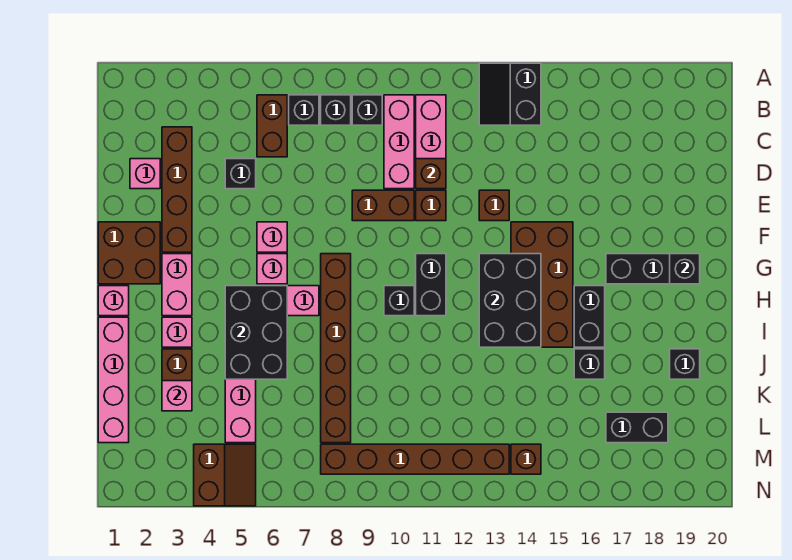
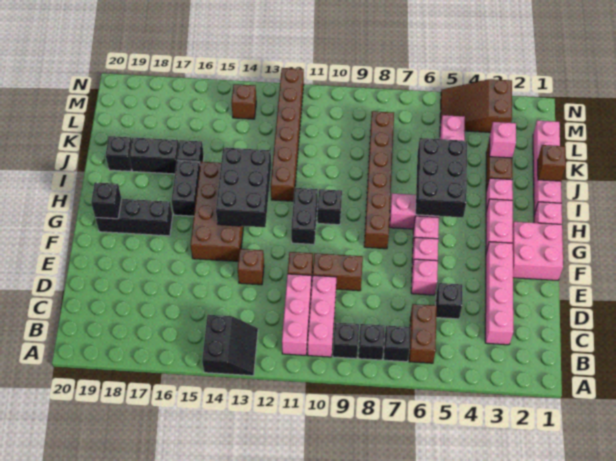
brown 1x4 brick [162,127,192,252] -> pink 1x4 brick [485,242,513,345]
pink 1x1 brick [130,159,160,189] -> pink 1x1 brick moved to [411,259,438,295]
brown 1x1 brick [416,159,446,189] -> brown 1x1 brick moved to [538,145,566,181]
brown 2x2 brick [98,222,160,284] -> pink 2x2 brick [513,222,563,280]
black 1x2 brick [606,412,668,443] -> black 1x2 brick moved to [129,138,179,174]
brown 2x2 slope [194,444,256,506] -> brown 2x3 slope [440,79,512,132]
brown 1x6 brick [321,444,509,474] -> brown 1x6 brick turned to [271,68,304,201]

